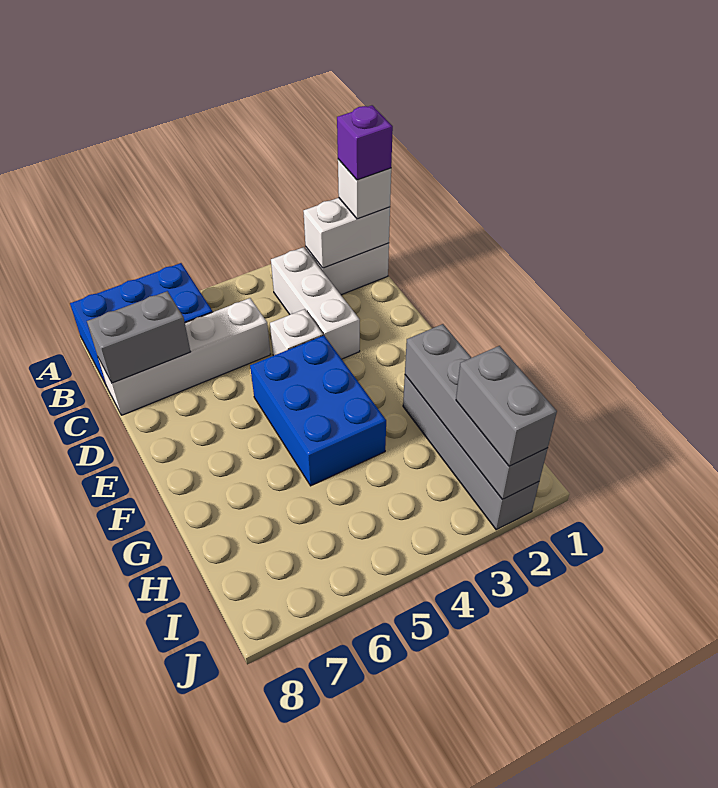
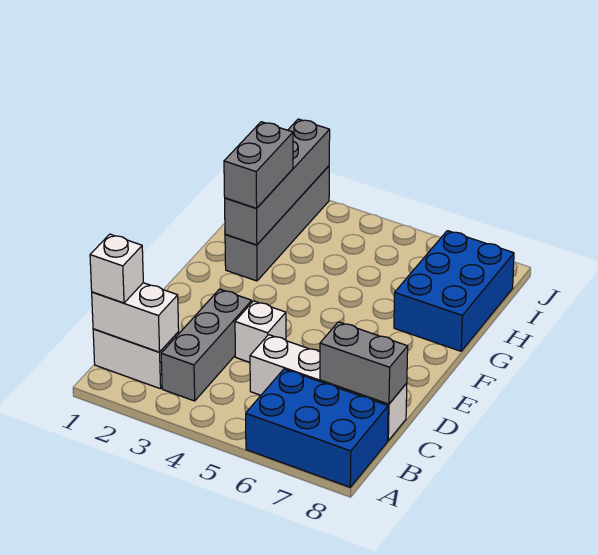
purple 1x1 brick [337,105,393,180] -> none
white 1x3 brick [271,247,360,359] -> grey 1x3 brick [161,289,252,401]
blue 2x3 brick [250,335,386,486] -> blue 2x3 brick moved to [394,231,514,351]
grey 1x2 brick [456,346,557,466] -> grey 1x2 brick moved to [224,122,293,208]

